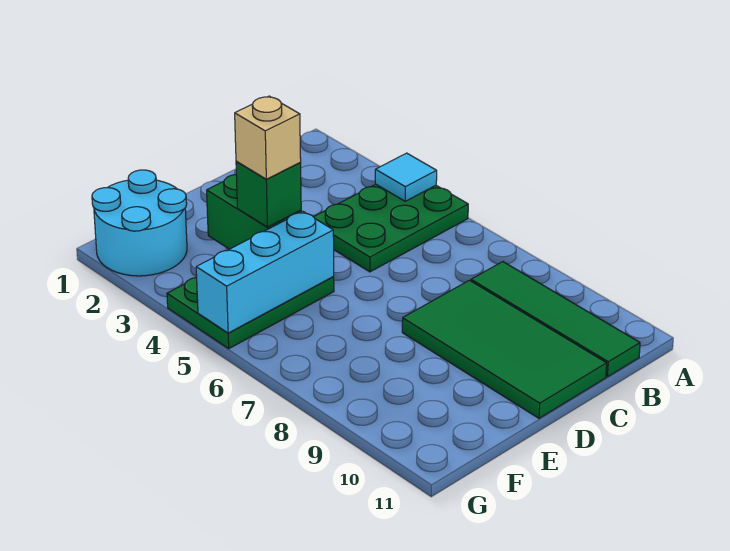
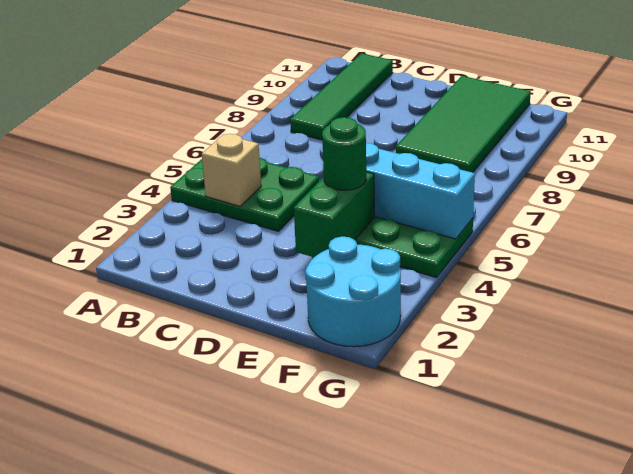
cyan 1x1 tile [375,153,437,201] -> none
green 2x4 tile [402,280,607,418] -> green 2x4 tile moved to [396,76,531,173]
green 1x1 brick [236,161,301,227] -> green 1x1 round brick [322,117,366,190]
tan 1x1 brick [235,96,301,179] -> tan 1x1 brick moved to [202,134,261,206]

